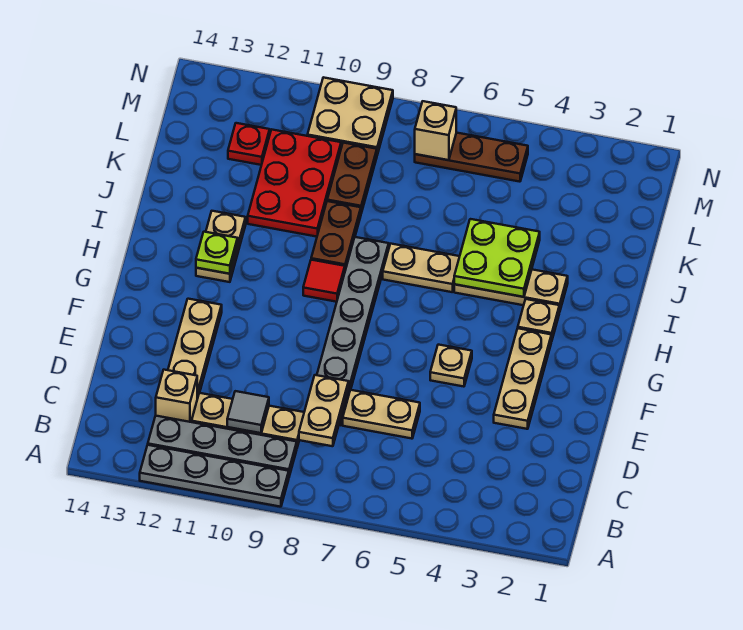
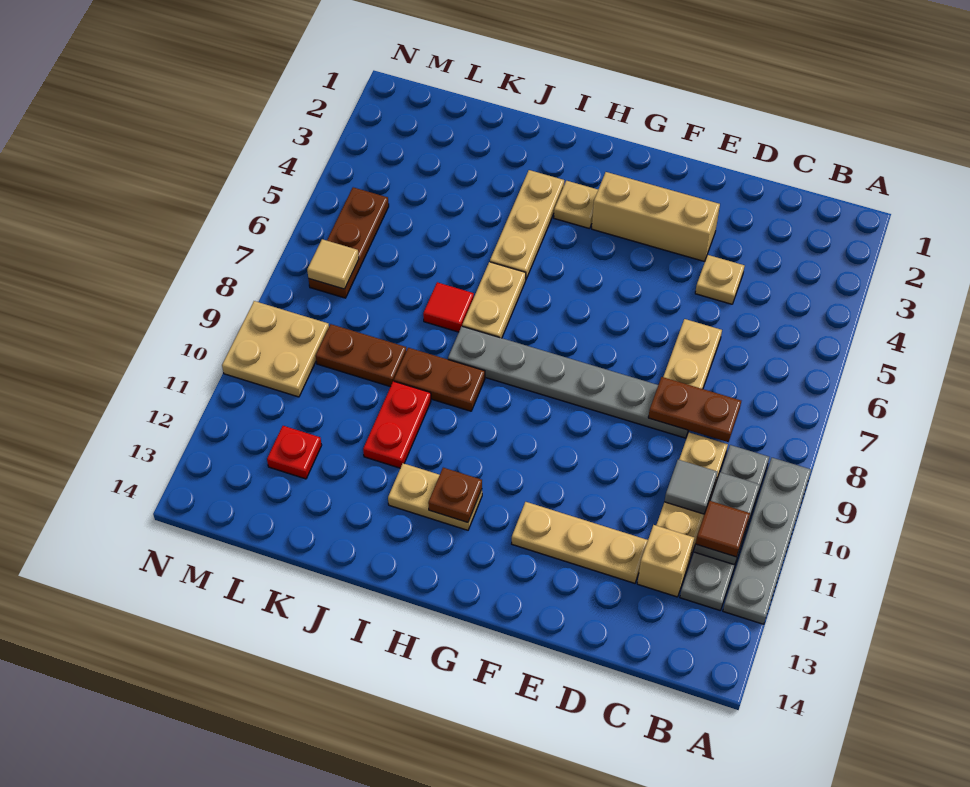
none -> grey 1x2 plate [694,472,760,565]
none -> brown 1x1 tile [696,501,750,557]
tan 1x2 plate [299,375,349,446] -> brown 1x2 plate [648,377,741,442]
tan 1x3 plate [494,328,551,429] -> tan 1x3 brick [592,172,720,262]
tan 1x1 plate [430,345,472,387] -> tan 1x1 plate moved to [695,255,744,304]
red 1x1 tile [303,260,345,302] -> red 1x1 tile moved to [423,282,474,332]
lime 1x1 plate [196,232,238,274] -> brown 1x1 plate [428,468,482,522]
lime 2x2 plate [454,219,540,297] -> none
red 2x3 plate [248,130,341,237] -> red 1x2 plate [363,381,431,468]
tan 1x1 brick [415,101,456,160] -> tan 1x1 tile [307,239,359,289]

